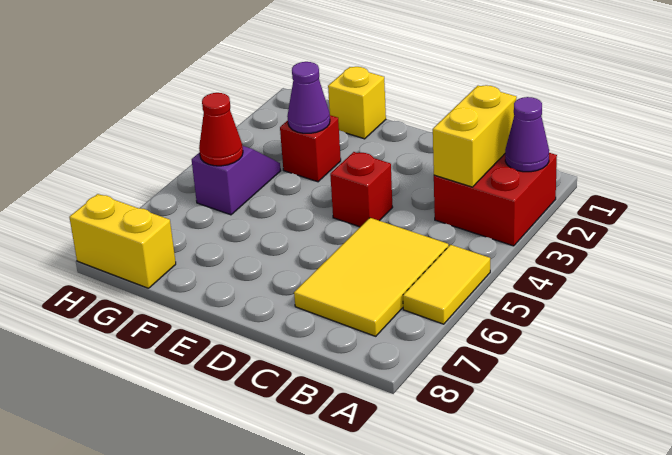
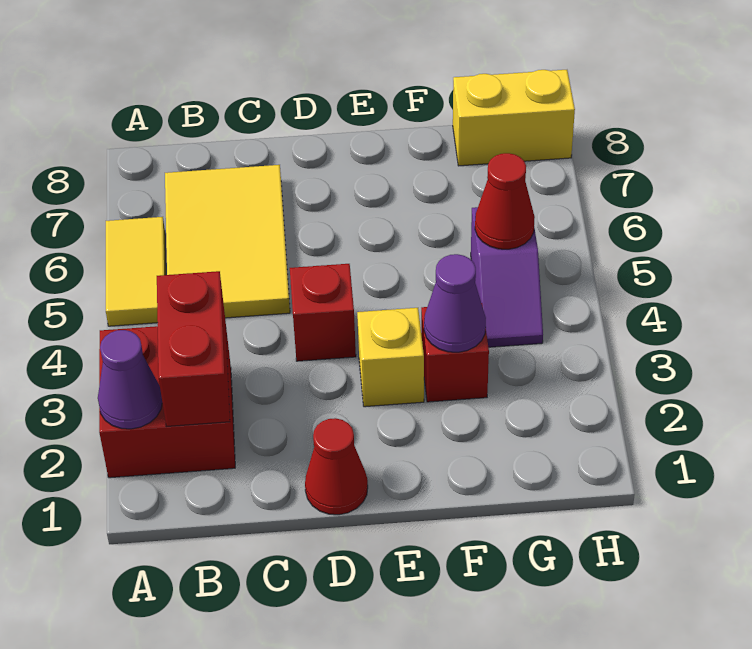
yellow 1x2 brick [433,85,517,187] -> red 1x2 brick [157,271,230,426]
none -> red 1x1 cone [305,418,368,515]
yellow 1x1 brick [328,67,386,139] -> yellow 1x1 brick moved to [357,308,424,407]

